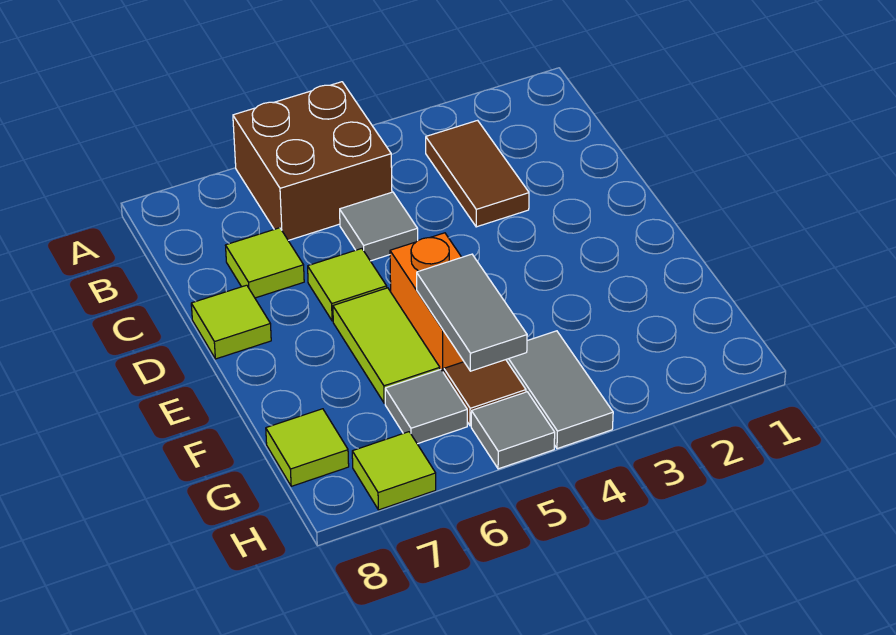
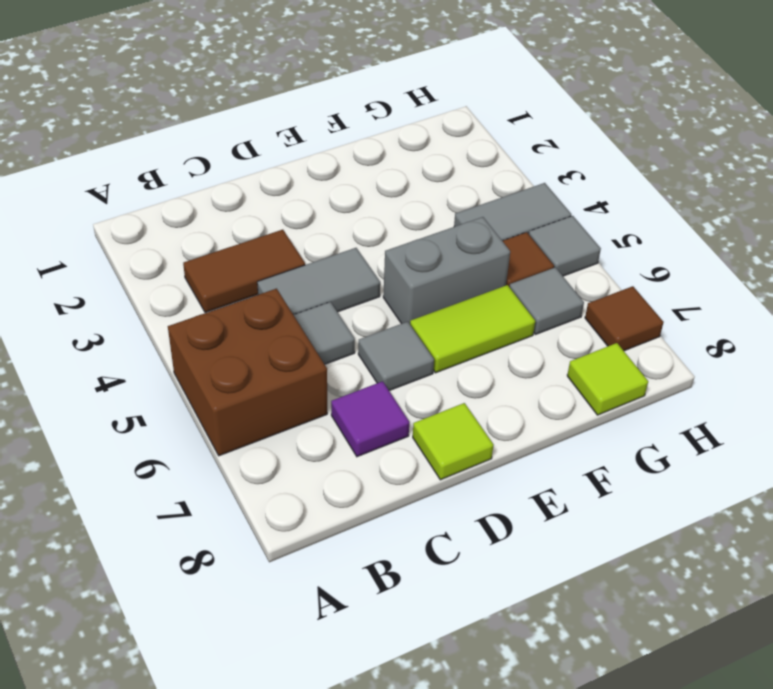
lime 1x1 tile [226,228,304,298] -> purple 1x1 tile [331,381,409,457]
lime 1x1 tile [308,249,387,321] -> grey 1x1 tile [358,322,434,391]
orange 1x2 brick [390,233,464,373] -> grey 1x2 brick [383,217,510,324]
grey 1x2 tile [417,254,527,371] -> grey 1x2 tile moved to [257,248,380,315]
lime 1x1 tile [352,432,436,510] -> brown 1x1 tile [585,286,664,351]

